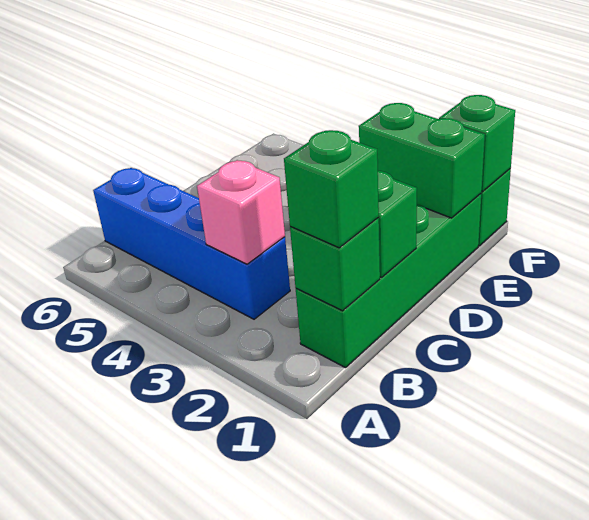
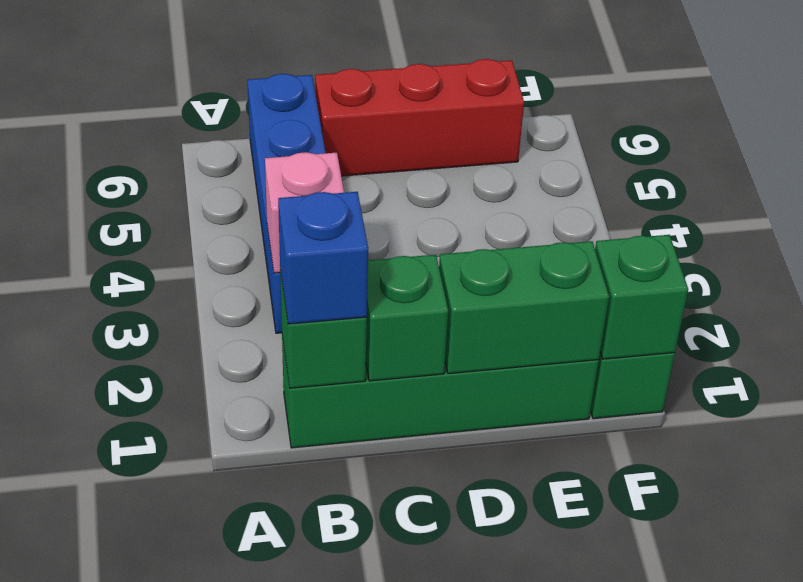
green 1x1 brick [284,130,379,248] -> blue 1x1 brick [278,192,368,324]
none -> red 1x3 brick [315,59,524,176]
green 1x2 brick [359,103,485,218] -> green 1x2 brick turned to [439,241,609,374]

